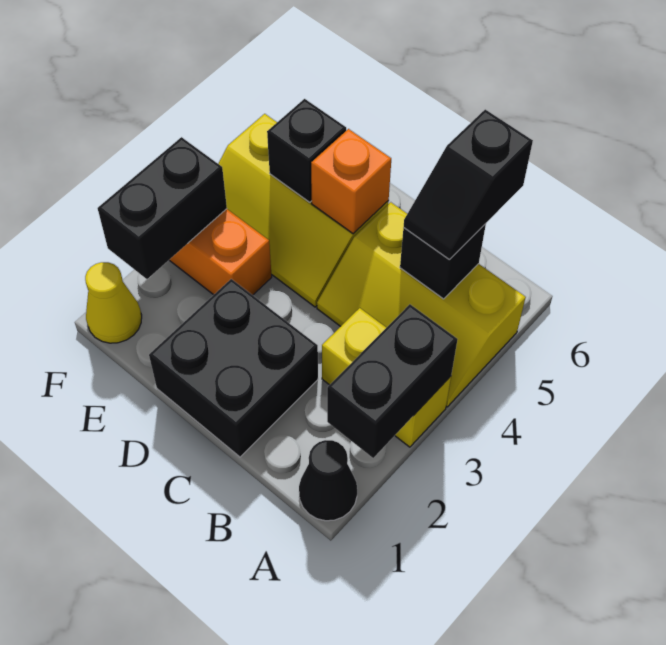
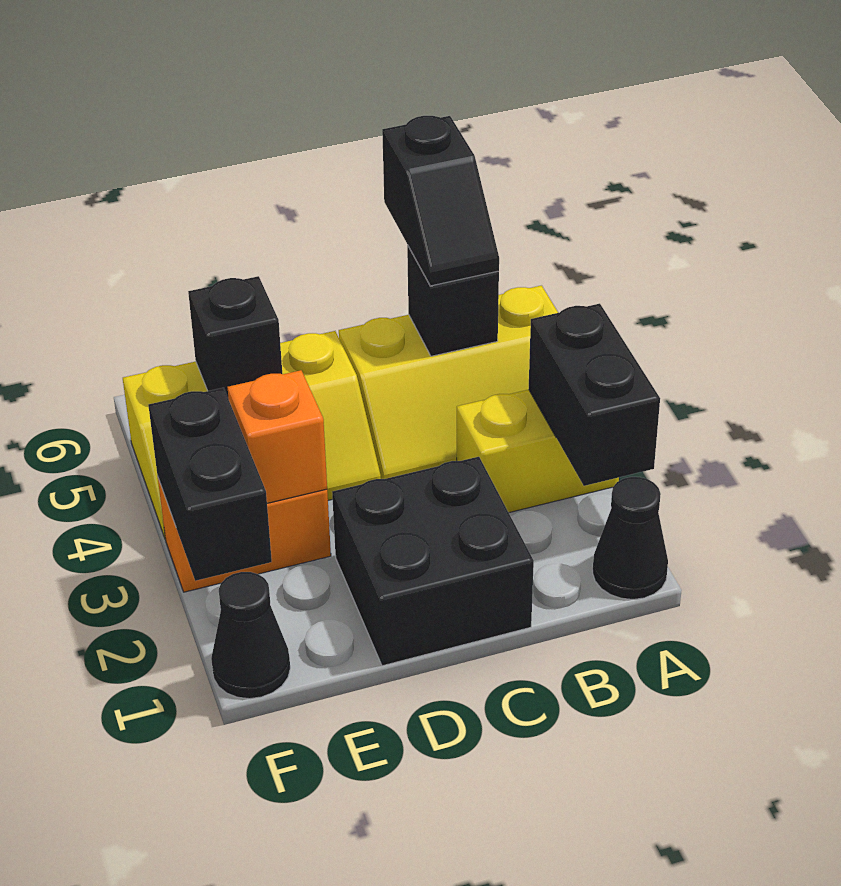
orange 1x1 brick [311,129,391,234] -> orange 1x1 brick moved to [228,370,327,503]
yellow 1x1 cone [85,262,142,343] -> black 1x1 cone [211,572,290,699]

